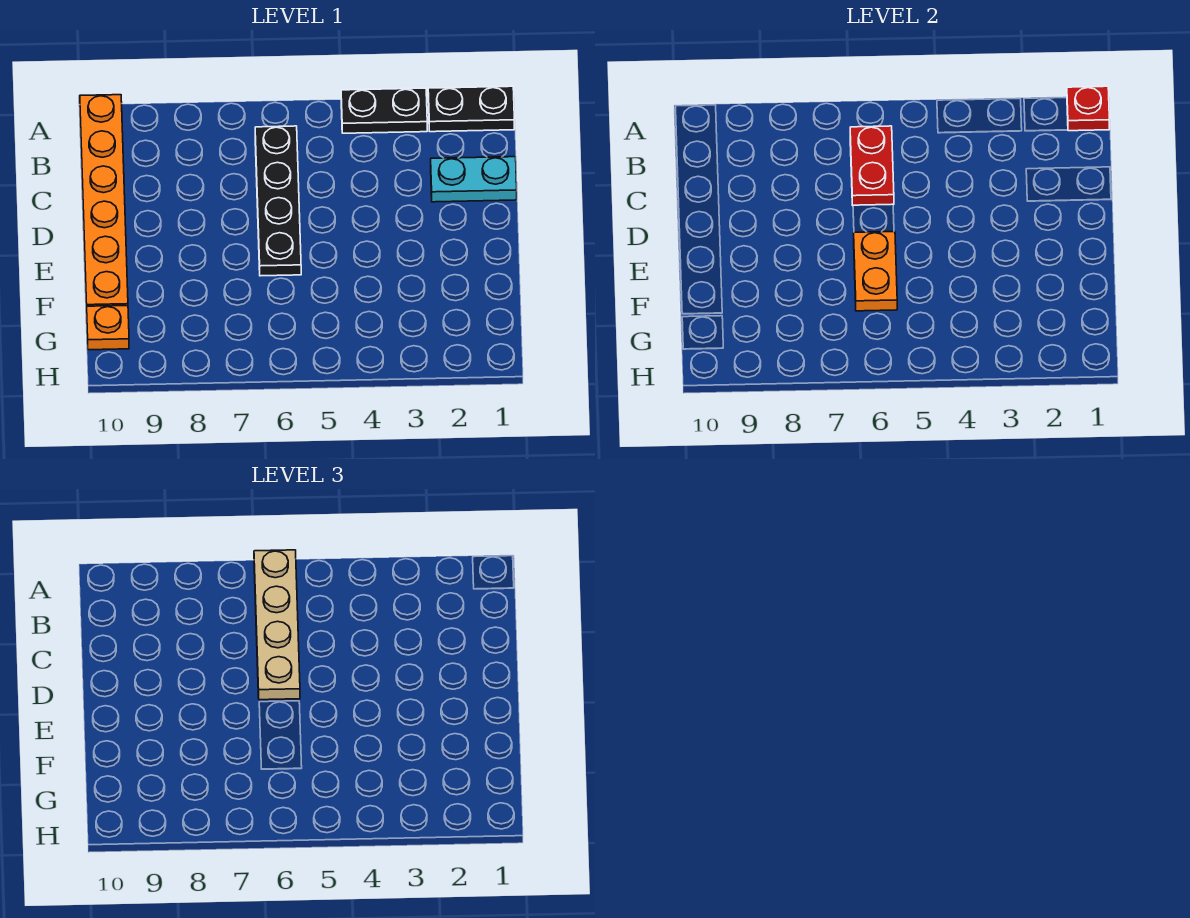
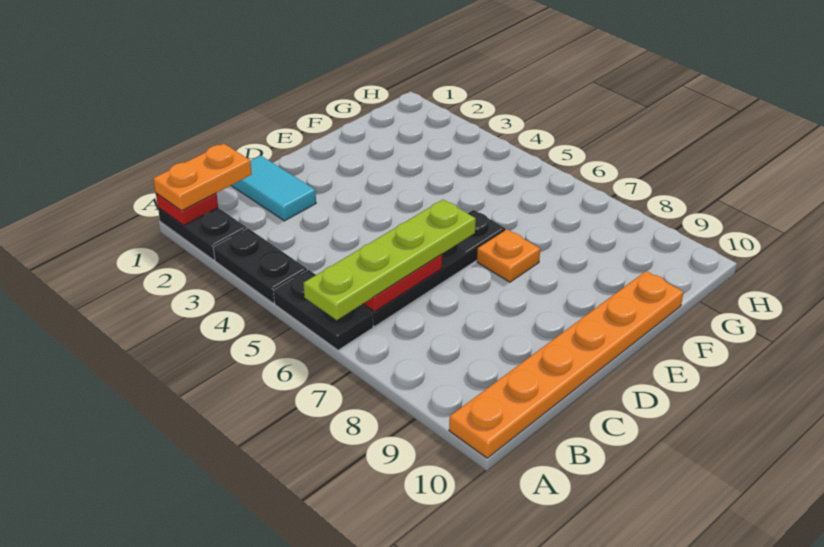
none -> black 1x2 plate [274,270,373,350]
tan 1x4 plate [254,550,300,700] -> lime 1x4 plate [303,200,476,320]
cyan 1x2 plate [431,157,517,202] -> cyan 1x2 tile [231,155,316,221]
orange 1x2 plate [854,232,897,311] -> orange 1x2 plate moved to [153,144,252,211]
orange 1x1 plate [87,305,129,350] -> orange 1x1 plate moved to [477,229,540,282]

